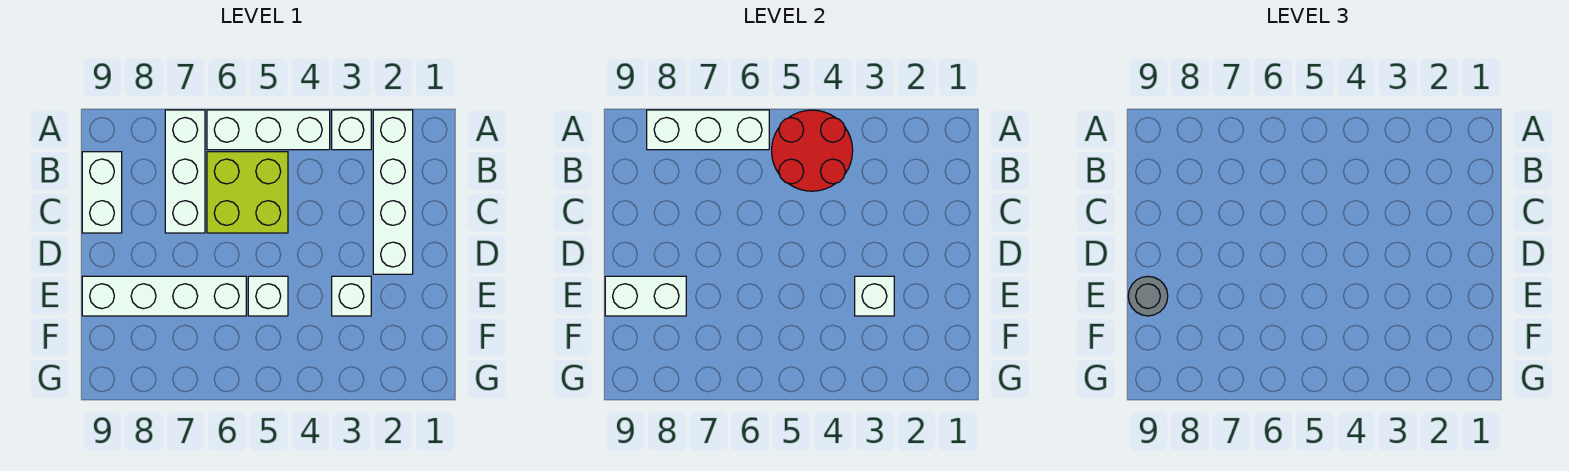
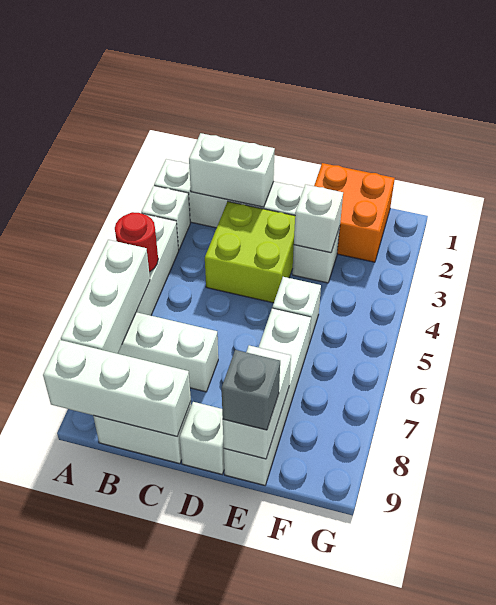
red 2x2 round brick [772,110,853,191] -> red 1x1 round brick [115,212,158,272]
none -> white 1x3 brick [43,340,191,436]
none -> white 1x2 brick [189,133,275,207]
lime 2x2 brick [207,152,288,233] -> lime 2x2 brick moved to [205,201,295,303]
none -> white 1x1 brick [180,402,224,474]
none -> orange 2x2 brick [314,163,395,262]
grey 1x1 round brick [1128,276,1168,316] -> grey 1x1 brick [222,350,280,430]

